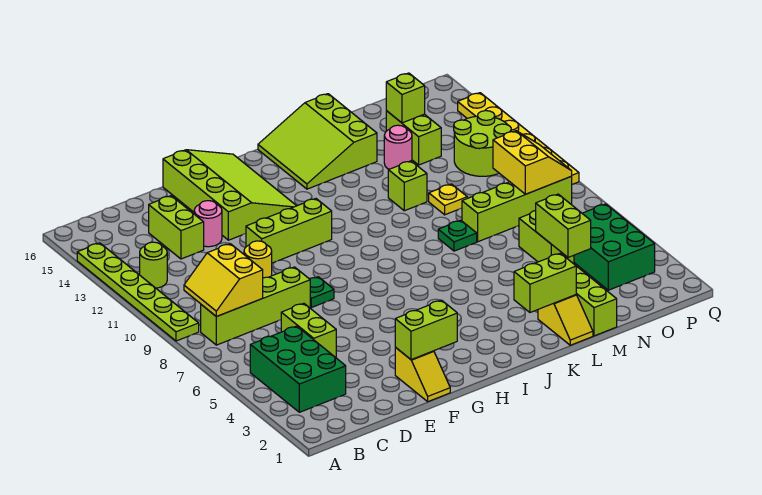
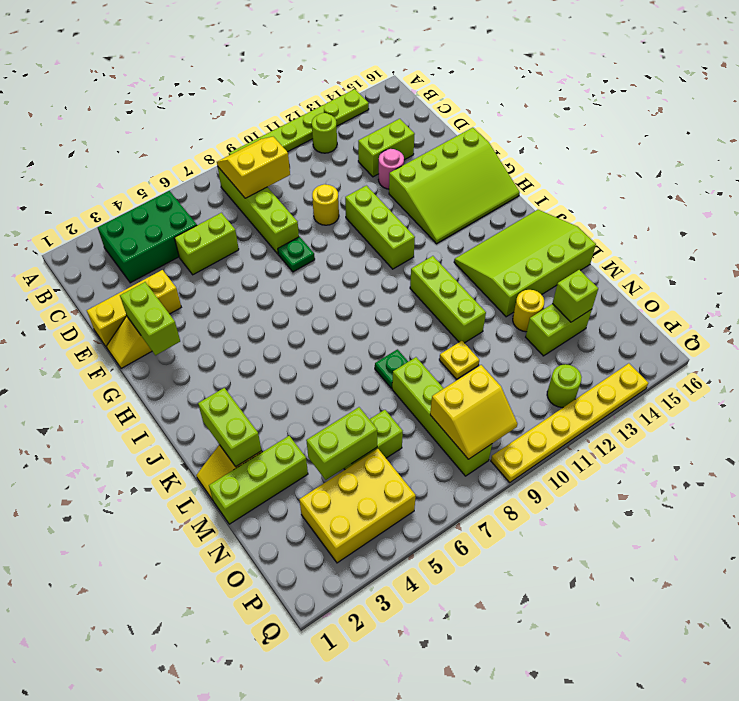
none -> yellow 1x3 brick [87,270,181,347]
lime 3x3 slope [258,94,377,189] -> lime 3x4 slope [454,210,596,317]
lime 1x1 brick [388,161,427,211] -> lime 1x3 brick [410,256,486,343]
pink 1x1 round brick [384,125,412,169] -> yellow 1x1 round brick [513,290,544,332]
green 2x3 brick [574,204,655,290] -> yellow 2x3 brick [299,449,416,563]
lime 2x2 round brick [454,111,511,176] -> lime 1x1 round brick [547,364,582,408]

